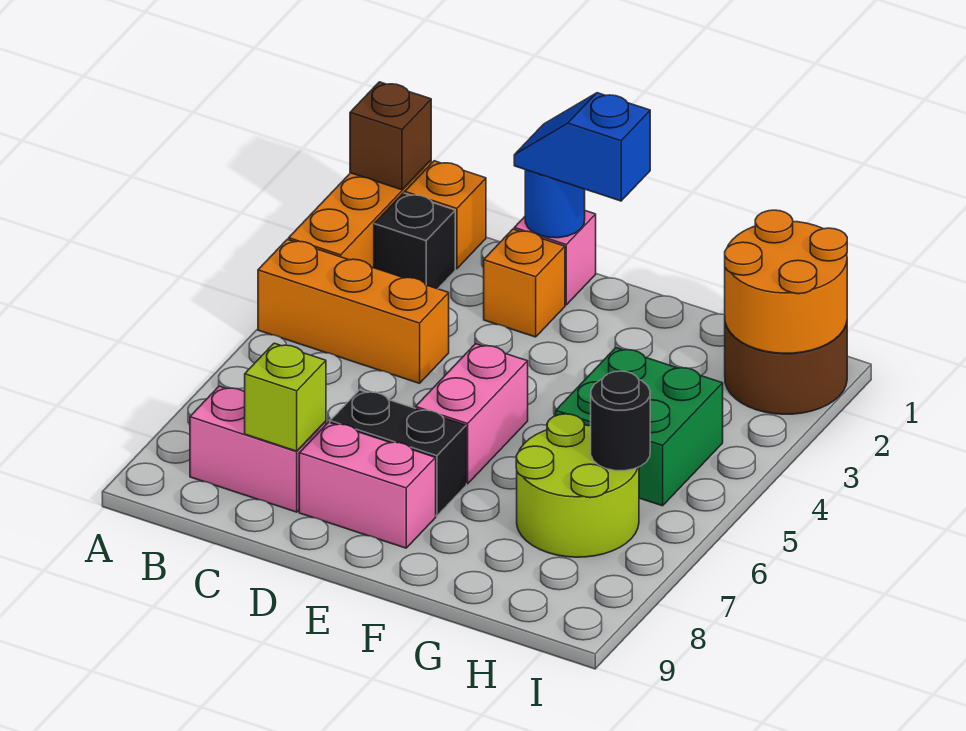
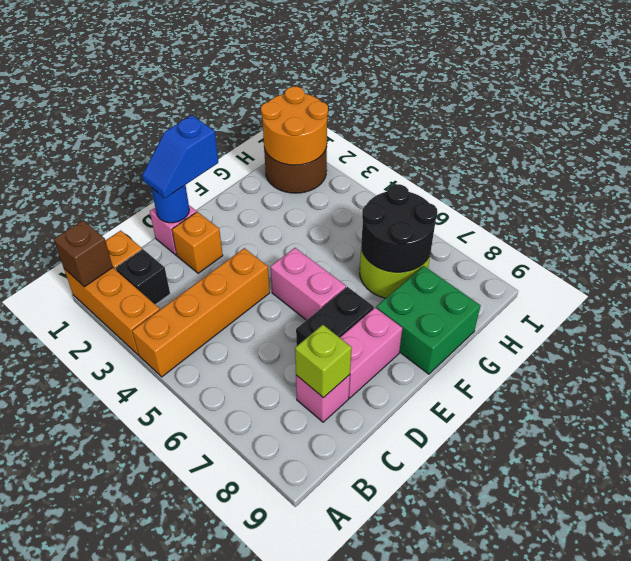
orange 1x3 brick [258,239,449,383] -> orange 1x4 brick [132,248,270,377]
pink 1x2 brick [190,386,326,512] -> pink 1x1 brick [296,375,350,422]
green 2x2 brick [556,348,723,506] -> green 2x2 brick moved to [376,266,480,374]
black 1x1 round brick [591,371,650,471] -> black 2x2 round brick [361,184,438,272]

